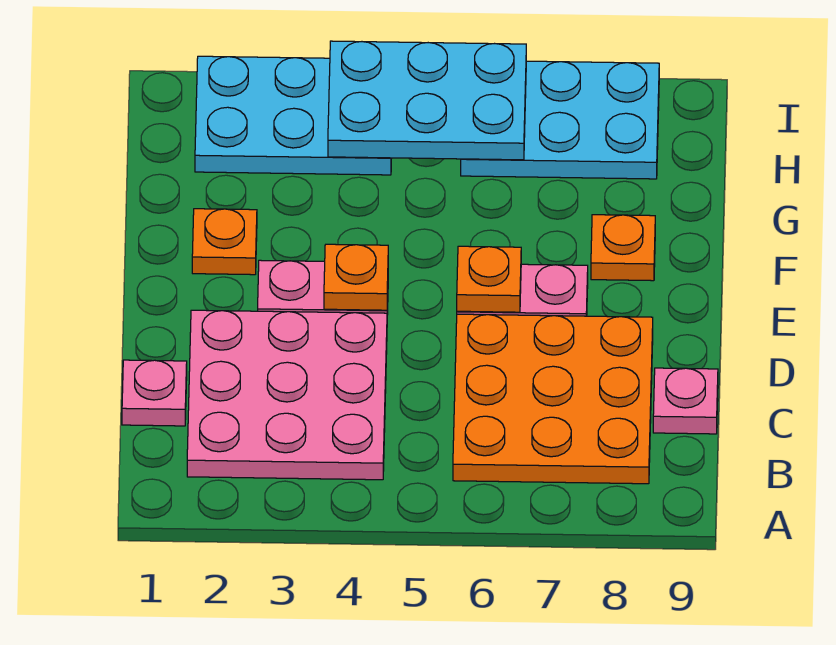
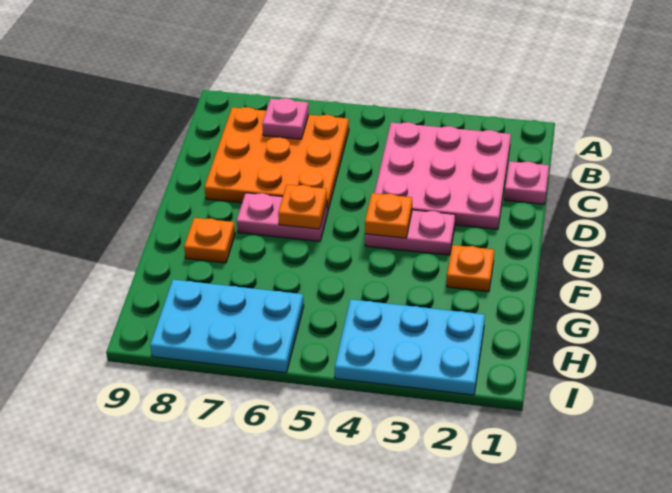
pink 1x1 plate [653,368,718,434] -> pink 1x1 plate moved to [262,98,309,139]
cyan 2x3 plate [328,41,526,160] -> none

